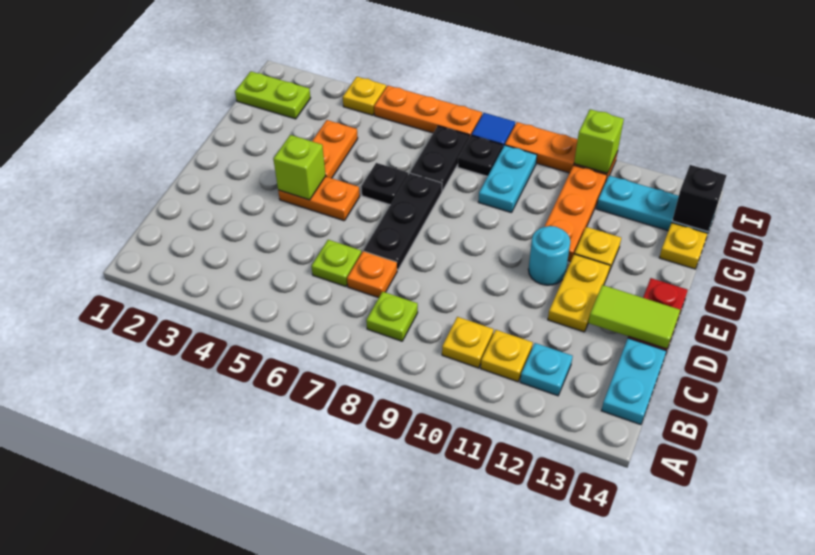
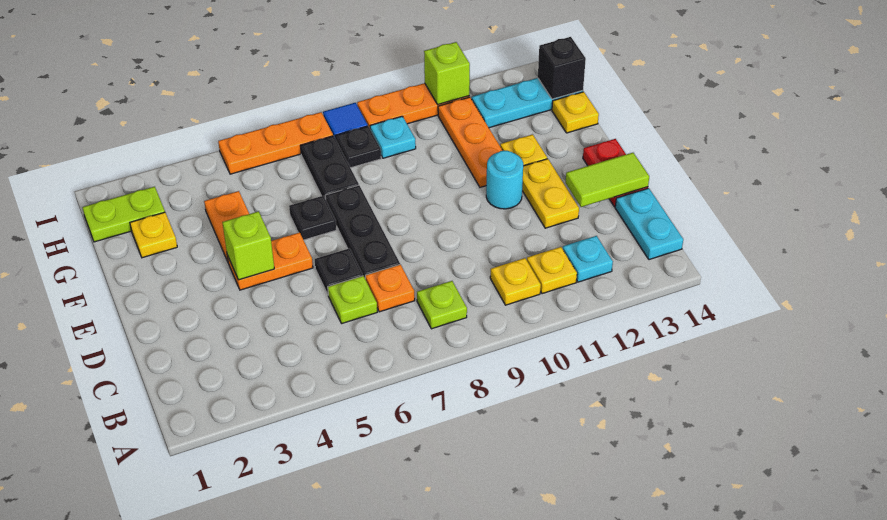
none -> black 1x1 plate [315,248,363,294]
cyan 1x2 plate [478,145,537,213] -> cyan 1x1 plate [370,116,416,158]
yellow 1x1 plate [343,77,386,115] -> yellow 1x1 plate moved to [130,212,177,258]

